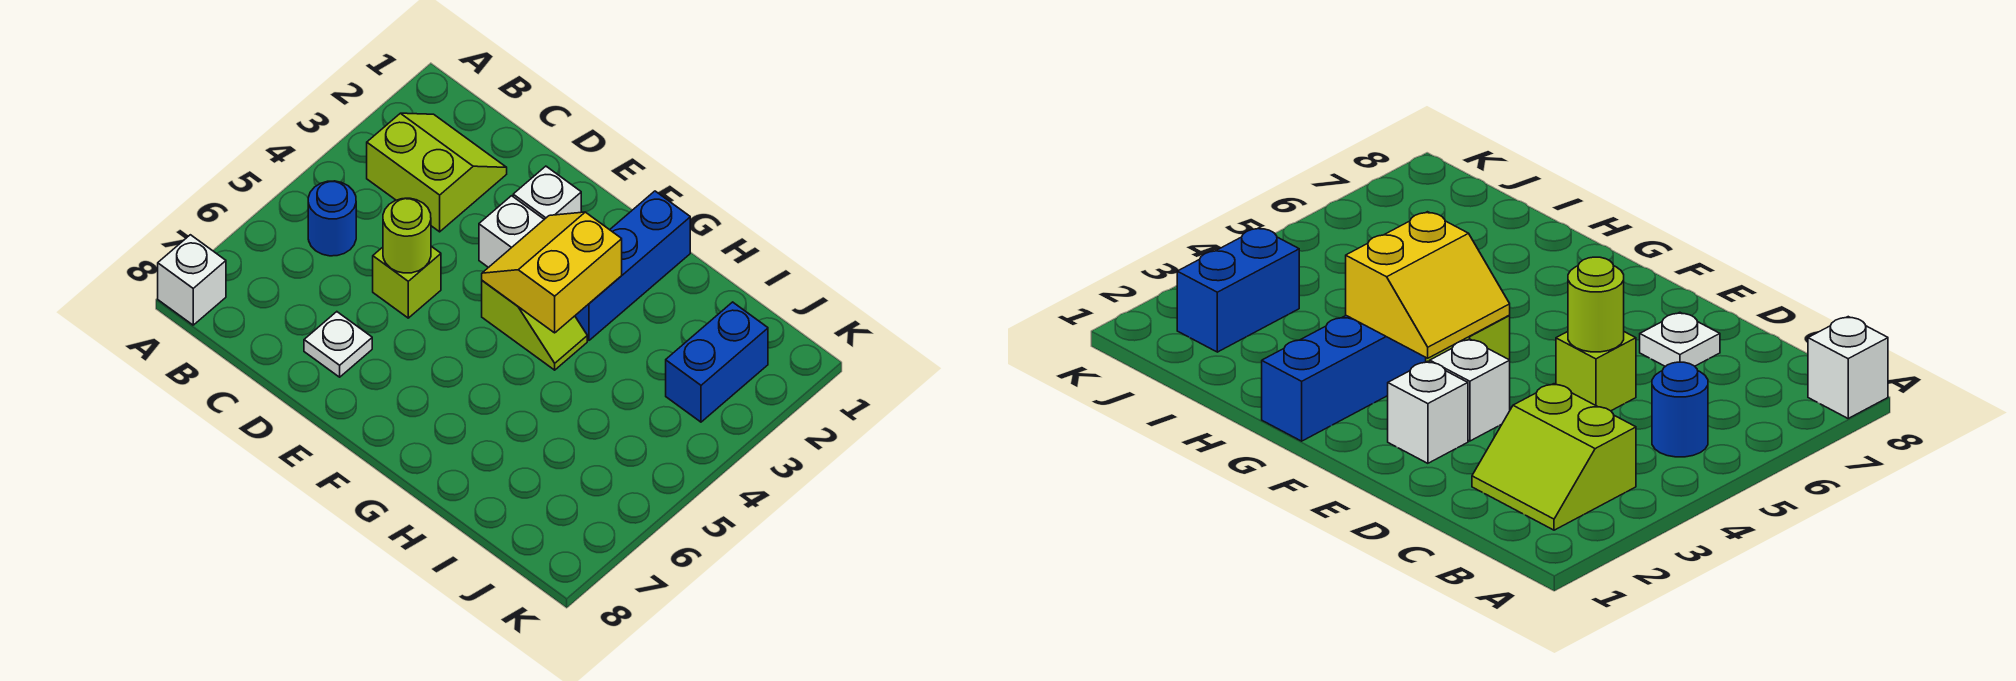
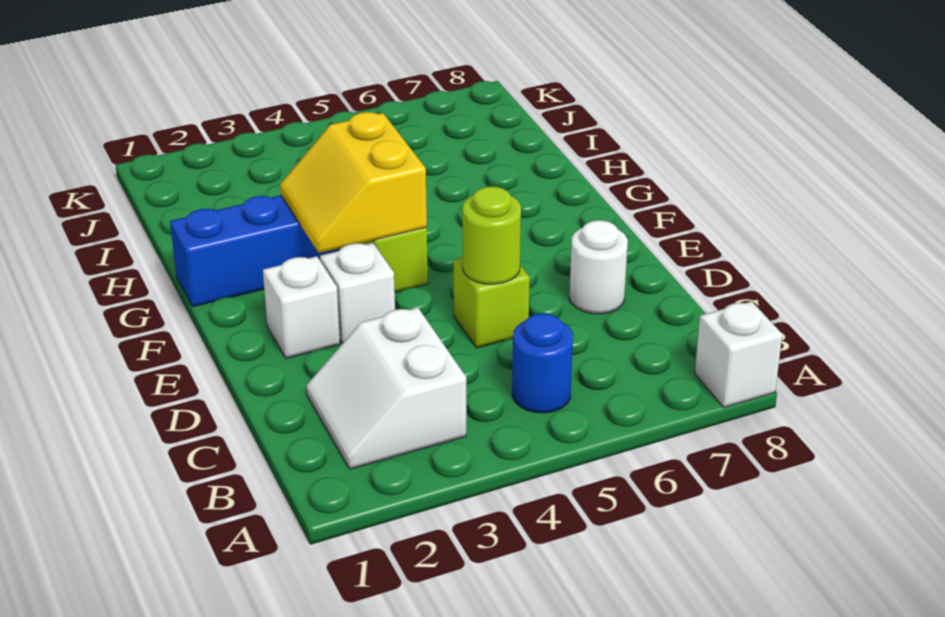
lime 2x2 slope [367,113,507,232] -> white 2x2 slope [306,308,466,469]
white 1x1 plate [304,312,372,377] -> white 1x1 round brick [569,220,628,314]
yellow 2x2 slope [482,212,622,333] -> yellow 2x2 slope turned to [280,112,427,253]
blue 1x2 brick [666,302,768,422] -> none

